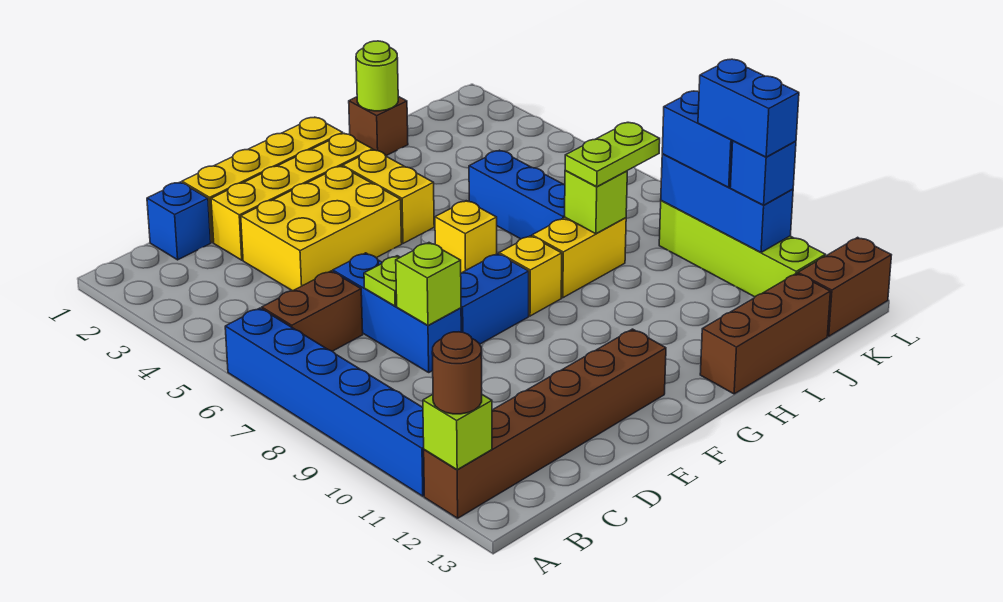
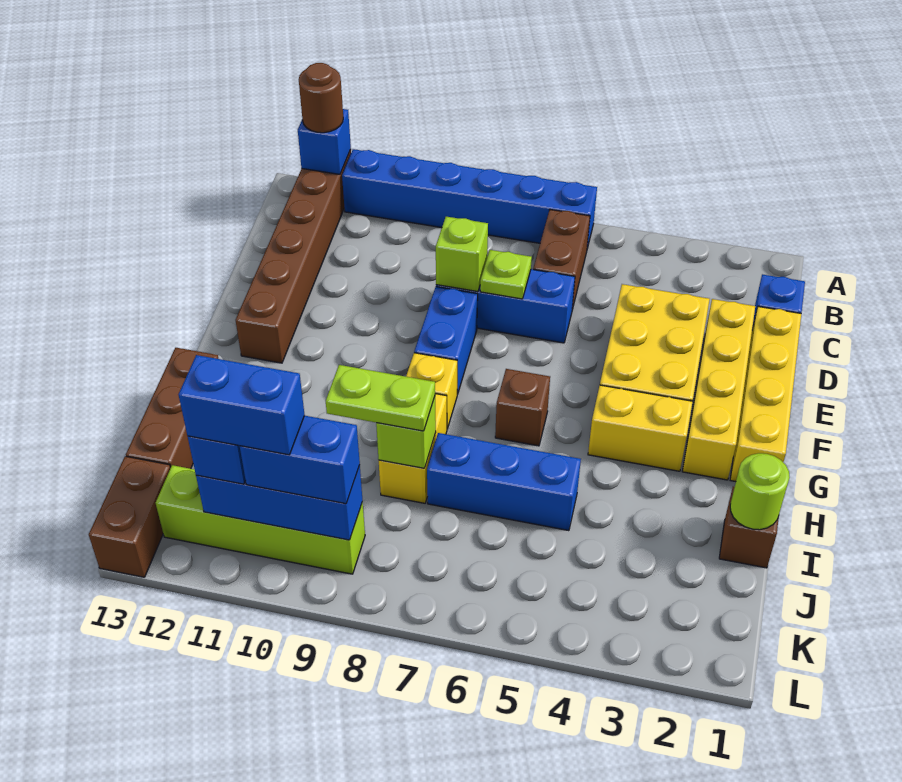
lime 1x1 brick [423,395,492,470] -> blue 1x1 brick [298,109,351,174]
yellow 1x1 brick [435,201,497,273] -> brown 1x1 brick [495,369,550,446]
lime 1x2 plate [565,123,660,187] -> lime 1x2 plate turned to [326,365,435,431]

